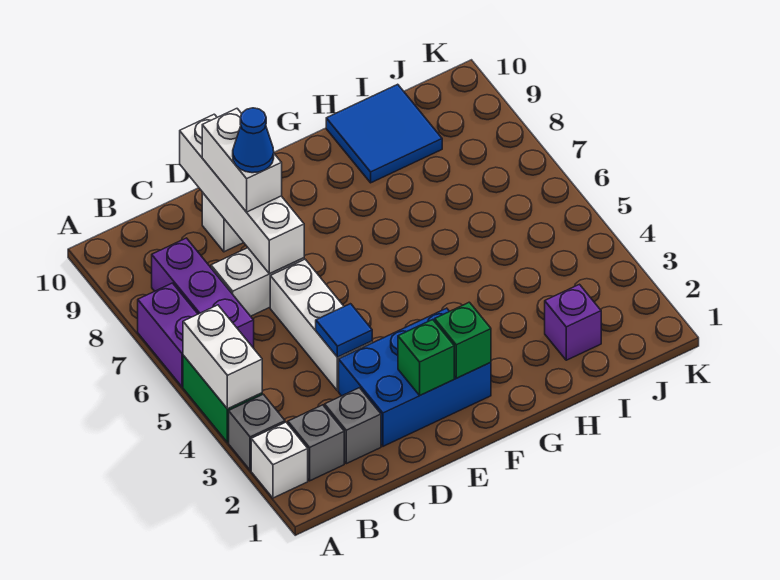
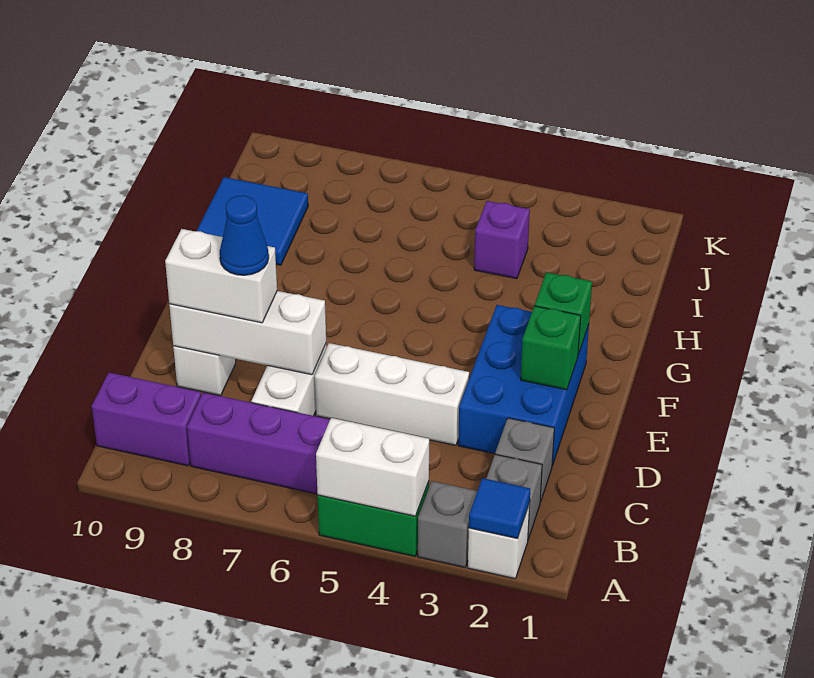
purple 1x2 brick [138,283,197,387] -> purple 1x2 brick moved to [92,373,201,466]
blue 1x1 tile [316,304,372,357] -> blue 1x1 tile moved to [469,478,530,539]
white 1x4 brick [180,114,304,274] -> white 1x3 brick [169,291,326,375]
purple 1x1 brick [545,284,601,360] -> purple 1x1 brick moved to [474,201,530,279]

